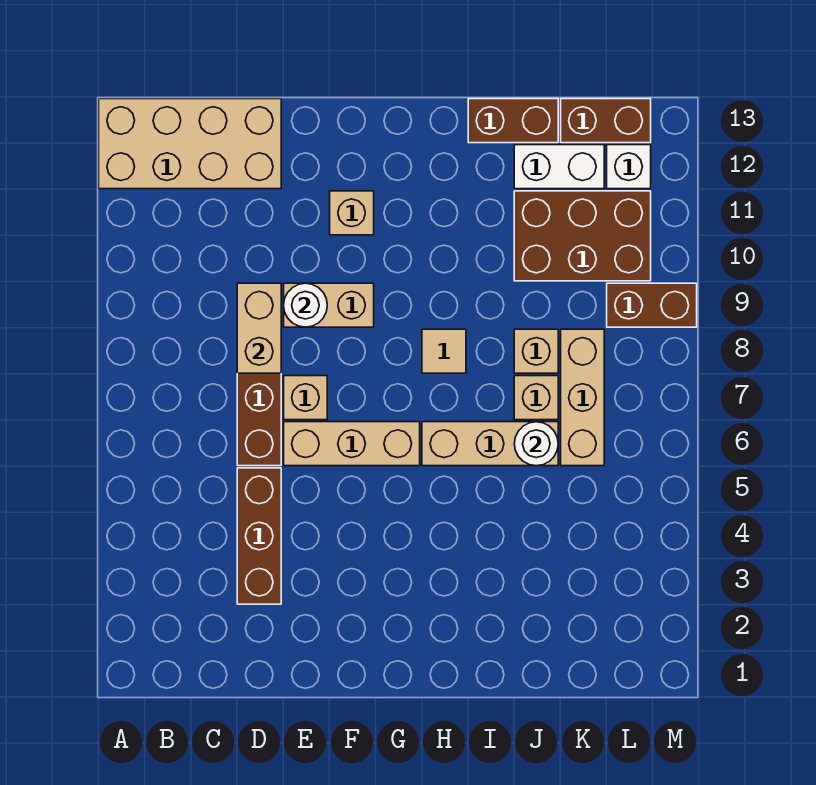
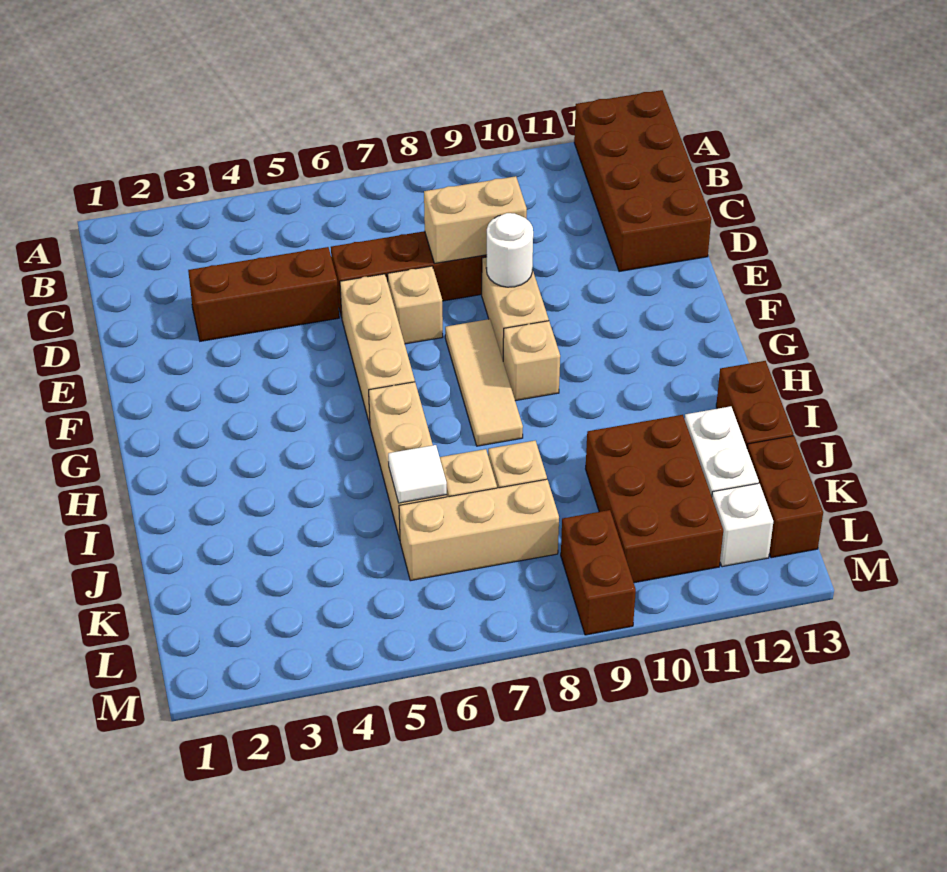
tan 2x4 brick [99,99,281,189] -> brown 2x4 brick [574,90,711,272]
tan 1x1 brick [330,191,374,235] -> tan 1x1 brick moved to [503,321,560,401]
tan 1x1 tile [422,329,466,373] -> tan 1x3 tile [445,319,523,446]
white 1x1 round brick [514,422,558,466] -> white 1x1 tile [388,445,447,503]

